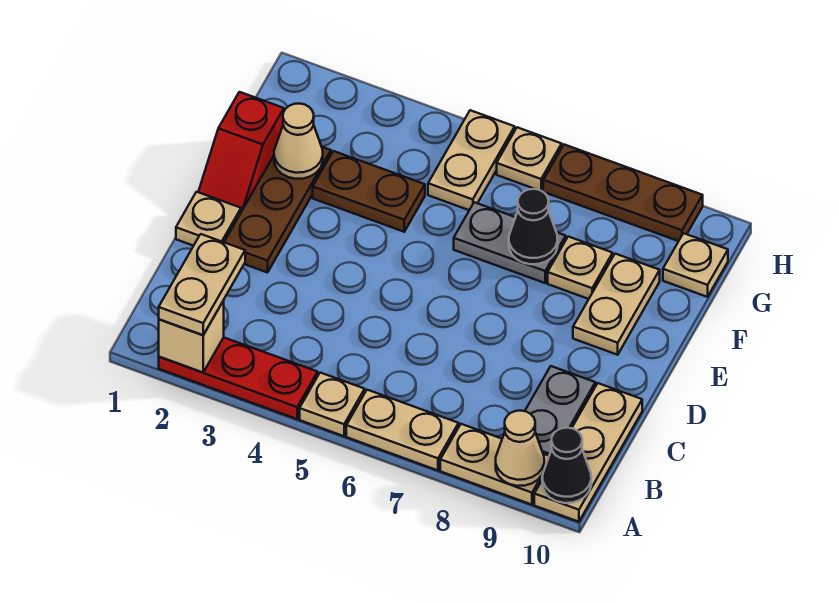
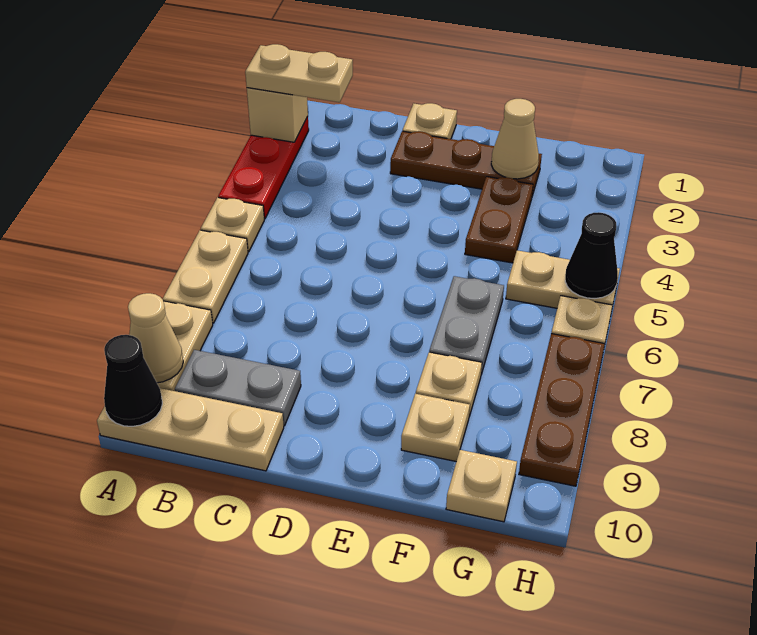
red 1x2 slope [199,92,284,212] -> none
tan 1x2 plate [573,254,660,355] -> tan 1x1 plate [401,394,470,462]
black 1x1 cone [509,189,558,264] -> black 1x1 cone moved to [565,212,618,299]

